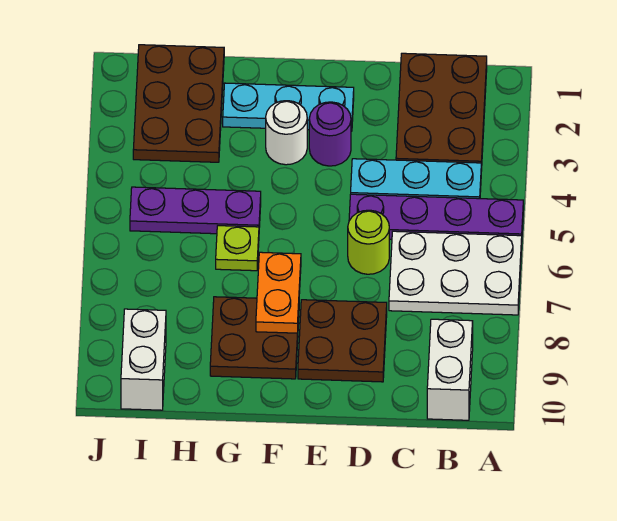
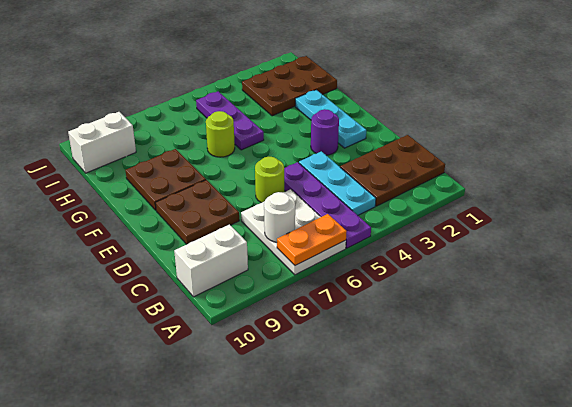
white 1x1 round brick [266,101,307,165] -> white 1x1 round brick moved to [264,192,295,242]
orange 1x2 plate [256,252,301,333] -> orange 1x2 plate moved to [277,214,347,266]
lime 1x1 plate [216,226,259,271] -> lime 1x1 round brick [206,111,235,157]

